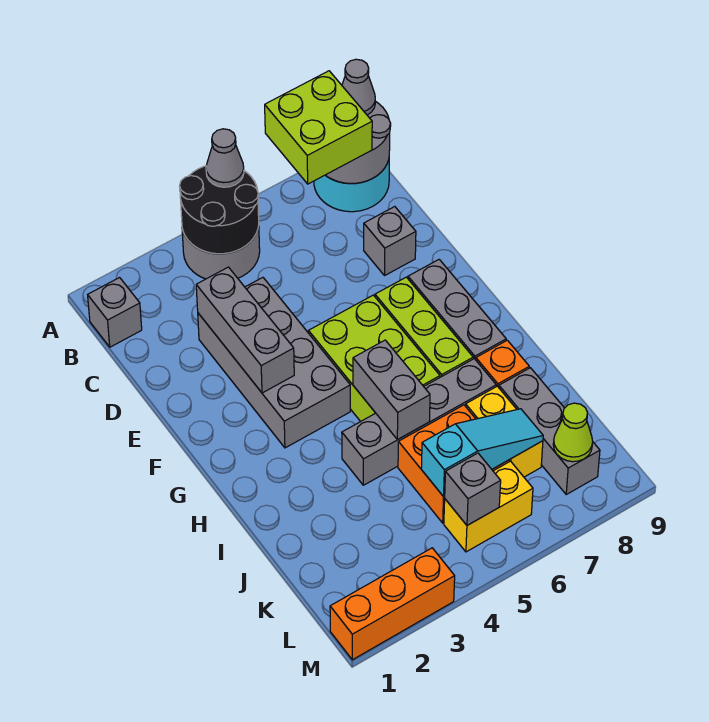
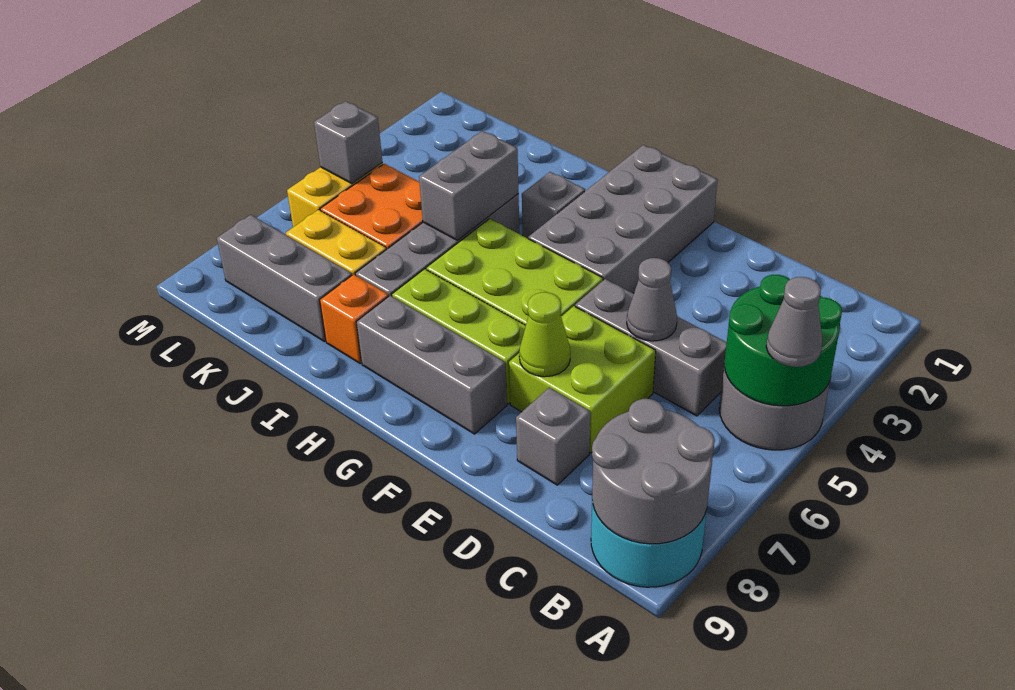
black 2x2 round brick [180,166,259,254] -> green 2x2 round brick [724,275,842,406]
lime 2x2 brick [265,71,372,184] -> lime 2x2 brick moved to [509,306,656,453]
grey 1x1 cone [342,59,375,115] -> grey 1x1 cone moved to [627,258,677,341]
grey 1x1 brick [88,278,142,347] -> grey 1x1 brick moved to [522,172,585,238]
grey 2x4 brick [198,278,350,448] -> grey 2x4 brick turned to [528,145,718,293]
grey 1x3 brick [196,267,294,393] -> grey 1x3 brick moved to [575,279,727,416]
grey 1x2 brick [353,340,430,440] -> grey 1x2 brick turned to [419,131,519,240]
cyan 1x3 slope [421,409,543,497] -> none
lime 1x1 cone [553,403,593,462] -> lime 1x1 cone moved to [519,292,571,377]
orange 1x3 brick [330,548,455,660] -> none

